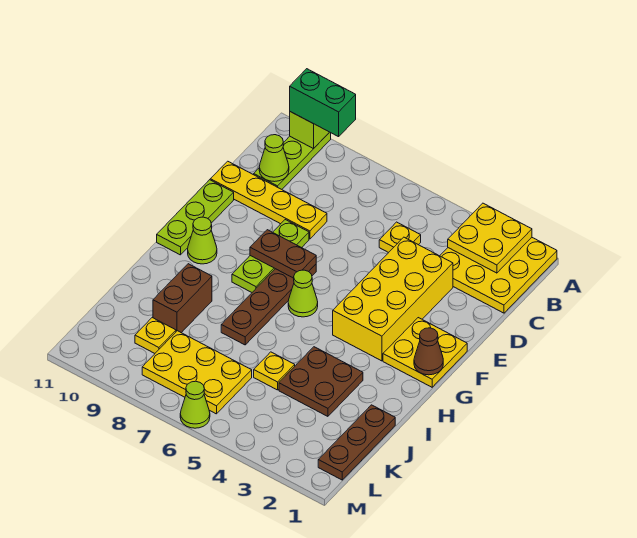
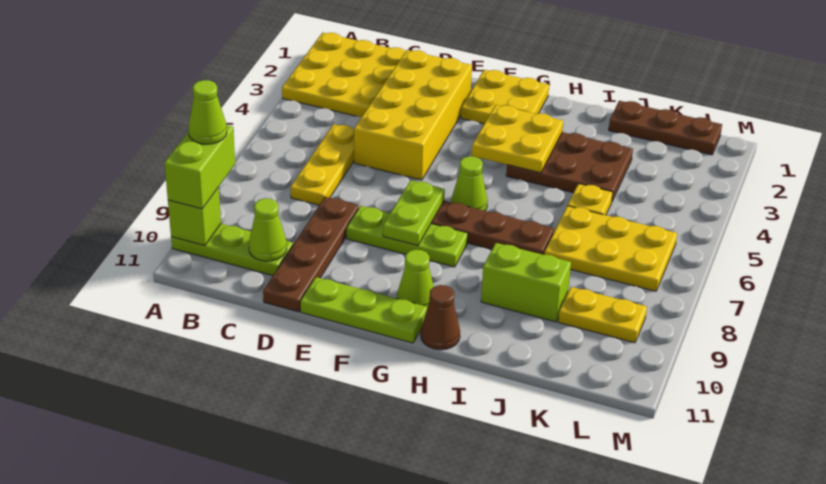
yellow 2x2 plate [448,203,532,273] -> yellow 2x2 plate moved to [472,105,563,173]
green 1x2 brick [290,69,356,137] -> lime 1x2 brick [165,125,235,209]
yellow 1x1 plate [379,222,421,253] -> yellow 1x3 plate [291,124,354,205]
yellow 2x4 brick [333,237,453,361] -> yellow 2x4 brick turned to [354,50,472,180]
yellow 1x4 plate [210,161,327,239] -> brown 1x4 plate [263,197,359,312]
brown 1x2 plate [250,230,316,278] -> lime 1x2 plate [383,180,445,246]
brown 1x1 cone [414,328,443,375] -> brown 1x1 cone moved to [421,285,460,350]
brown 2x2 plate [279,347,363,416] -> brown 2x3 plate [506,132,633,201]
brown 1x2 brick [153,264,212,333] -> lime 1x2 brick [481,243,571,322]
yellow 2x3 plate [142,331,252,414] -> yellow 2x3 plate turned to [544,206,677,291]
yellow 1x1 plate [135,318,176,353] -> yellow 1x2 plate [558,287,647,343]
lime 1x1 cone [180,381,210,428] -> lime 1x1 cone moved to [189,80,227,144]

